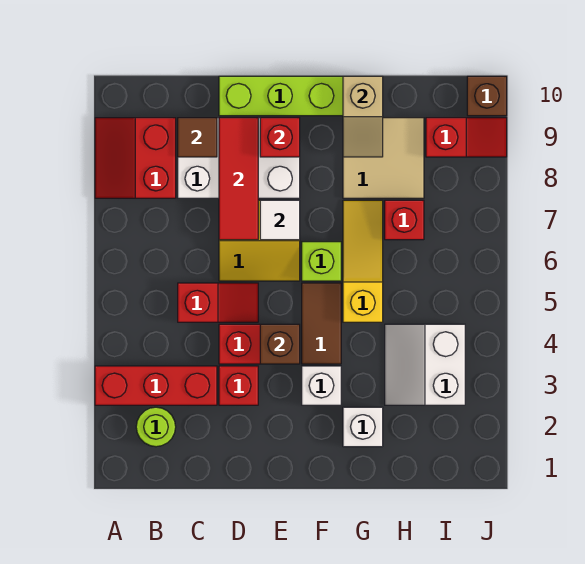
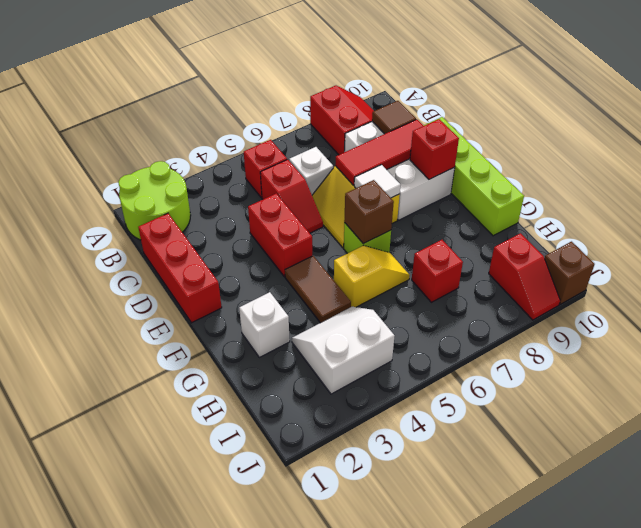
red 1x3 brick [95,366,217,405] -> red 1x3 brick moved to [138,213,222,323]
red 2x2 slope [95,118,176,198] -> red 2x2 slope turned to [310,86,374,155]
lime 1x1 round brick [136,407,176,447] -> lime 2x2 round brick [118,161,191,240]
red 1x1 brick [219,366,258,405] -> red 1x1 brick moved to [244,140,287,198]
brown 1x1 brick [260,324,300,364] -> brown 1x1 brick moved to [344,180,394,244]
white 1x1 brick [302,366,341,405] -> white 1x1 brick moved to [289,147,333,195]
brown 1x2 tile [302,283,341,364] -> brown 1x2 tile turned to [285,256,351,323]
yellow 1x3 slope [343,200,383,322] -> yellow 1x2 slope [334,245,410,307]
tan 2x2 tile [343,118,424,198] -> none
tan 1x2 slope [343,76,383,157] -> none

